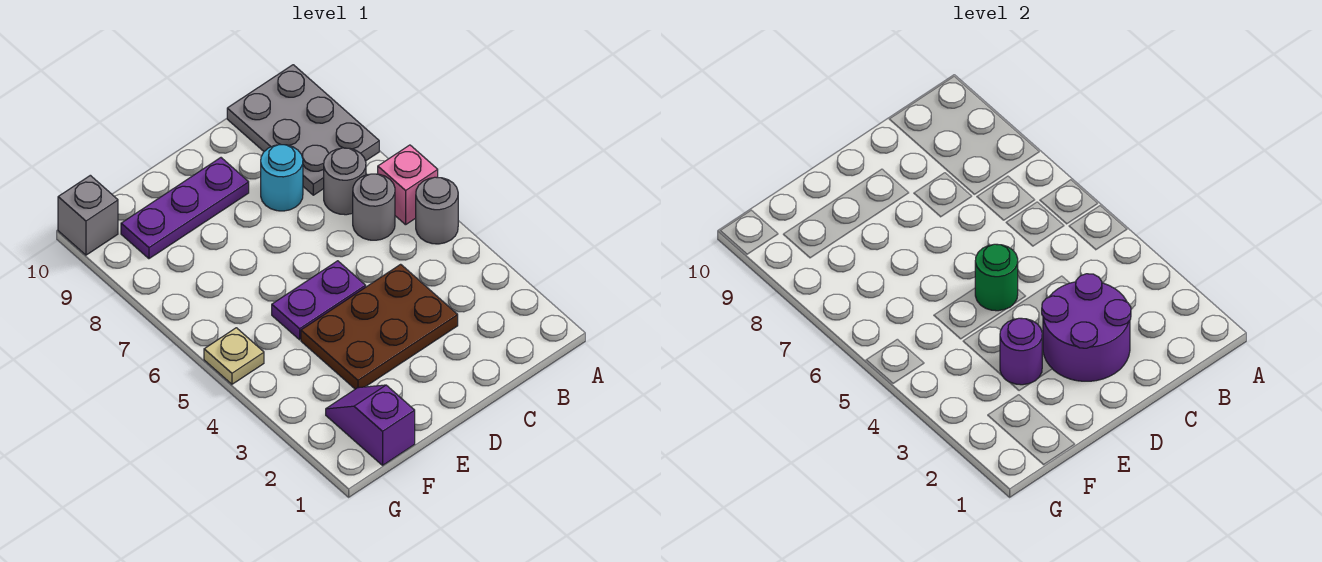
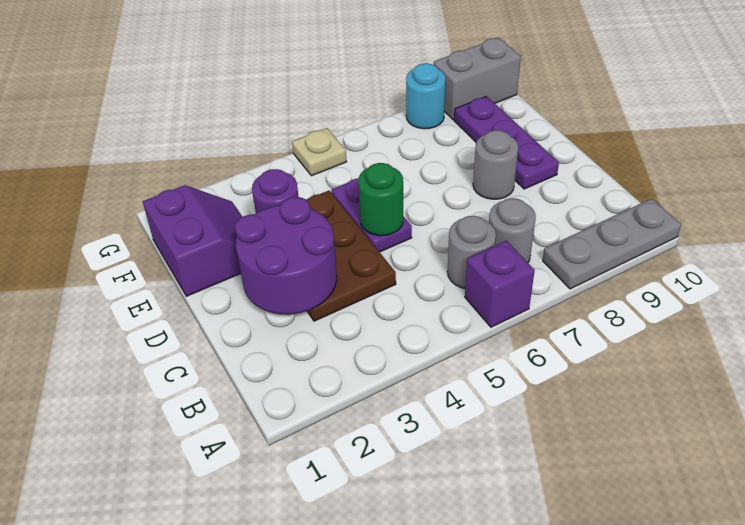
grey 1x1 round brick [416,177,458,244] -> grey 1x1 round brick moved to [473,130,518,199]
pink 1x1 brick [378,145,438,225] -> purple 1x1 brick [465,241,535,327]
grey 2x3 plate [227,65,379,195] -> grey 1x3 plate [543,199,681,289]
cyan 1x1 round brick [261,145,303,211] -> cyan 1x1 round brick moved to [406,63,445,129]
purple 1x2 slope [326,385,415,465] -> purple 2x2 slope [143,185,242,296]
grey 1x1 brick [58,175,118,255] -> grey 1x2 brick [434,38,521,120]

